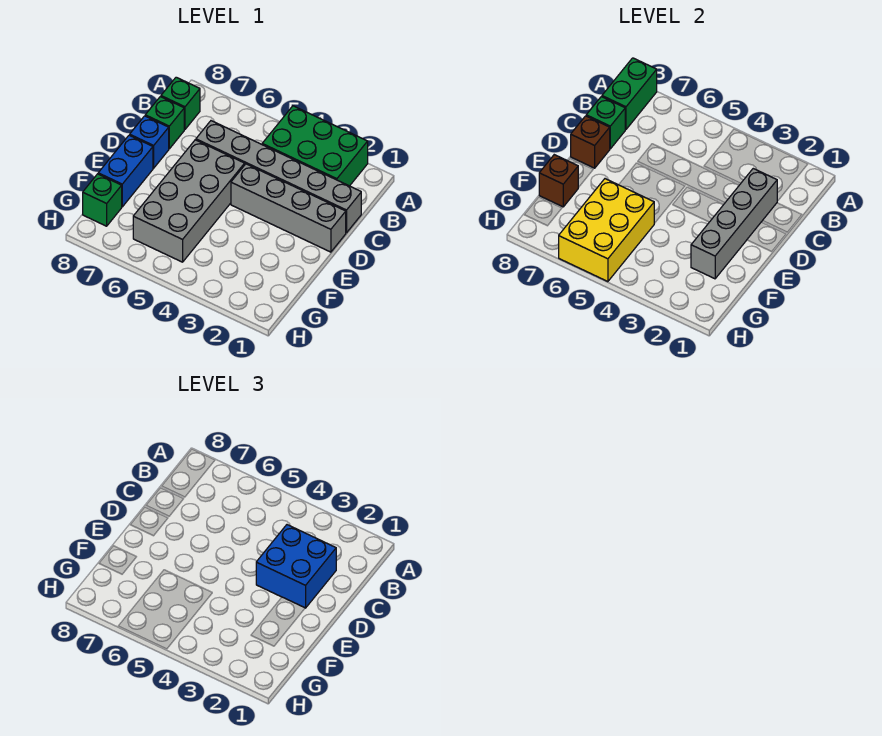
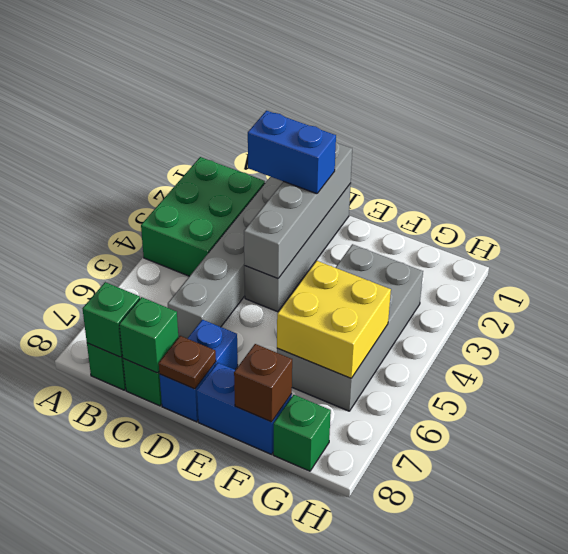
green 1x2 brick [602,58,657,129] -> green 1x1 brick [82,282,140,357]
grey 1x4 brick [691,169,777,279] -> grey 1x4 brick turned to [244,142,352,279]
blue 2x2 brick [256,525,336,608] -> blue 1x2 brick [248,111,336,194]
grey 2x4 brick [133,140,245,262] -> grey 2x4 brick turned to [277,244,423,411]
blue 1x1 brick [130,116,169,168] -> blue 1x2 brick [160,320,238,422]
brown 1x1 brick [571,116,610,168] -> brown 1x1 plate [159,336,216,389]
yellow 2x3 brick [559,179,654,282] -> yellow 2x2 brick [277,261,391,378]

